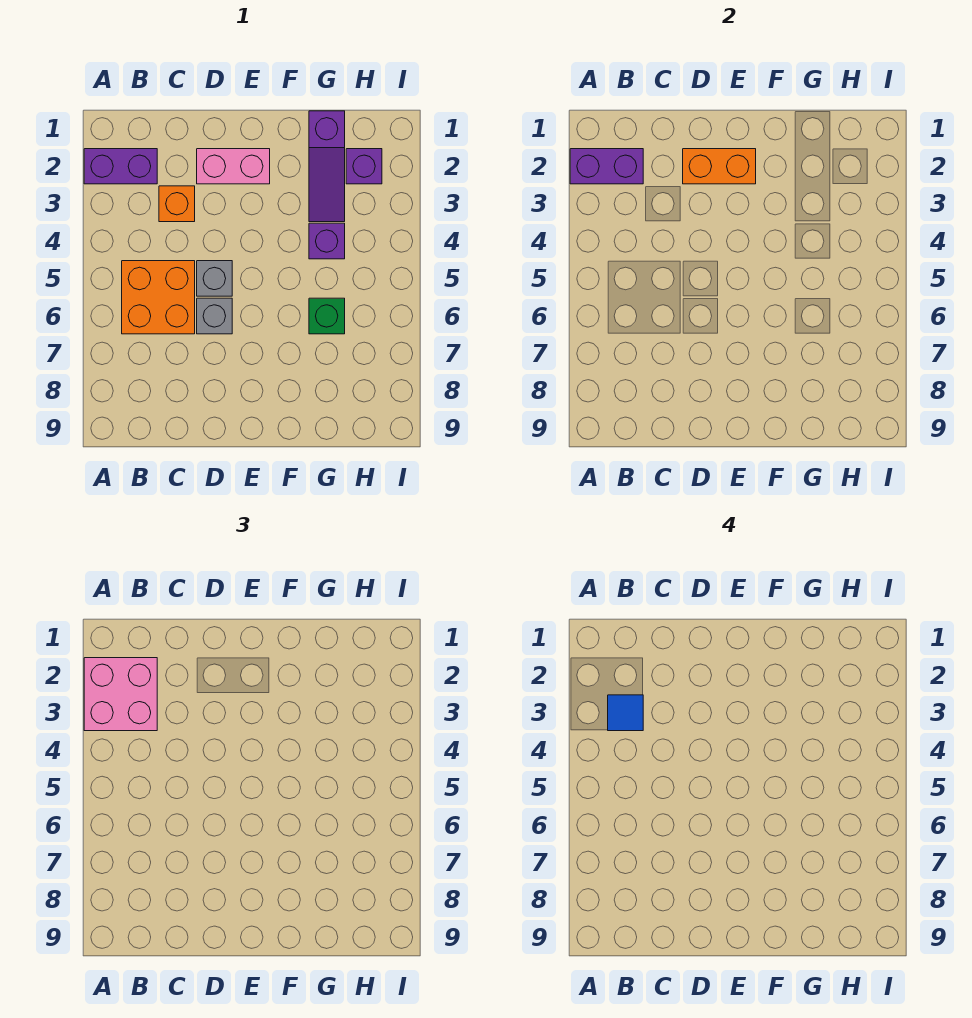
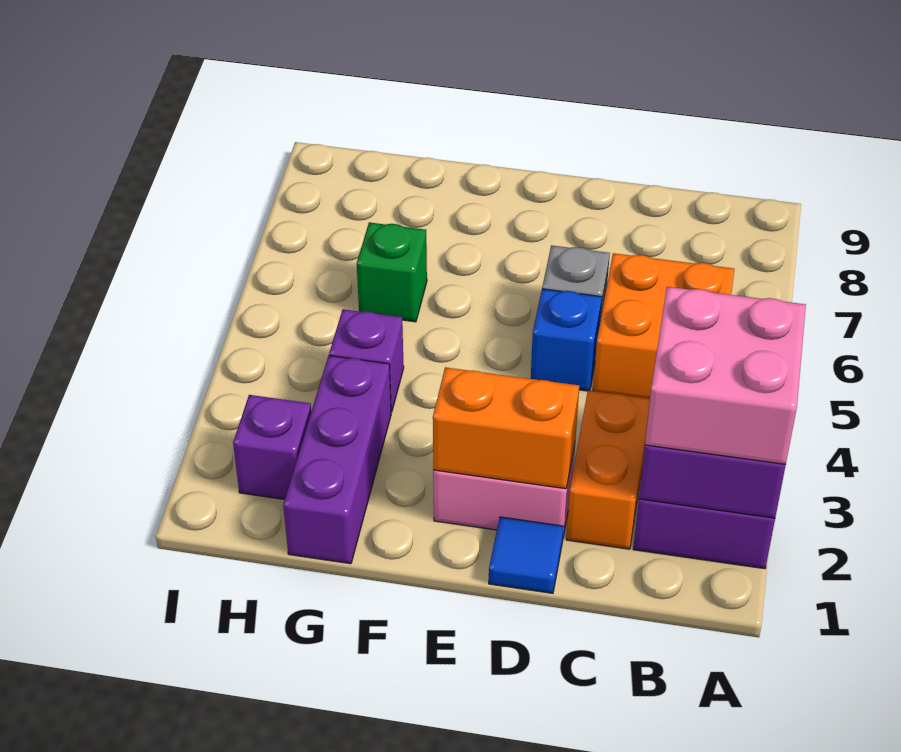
blue 1x1 tile [608,695,643,731] -> blue 1x1 tile moved to [489,517,564,593]
orange 1x1 brick [159,186,195,222] -> orange 1x2 brick [566,390,650,549]
grey 1x1 brick [197,261,232,296] -> blue 1x1 brick [531,289,602,391]
purple 1x3 slope [309,111,345,222] -> purple 1x3 brick [283,356,391,564]

